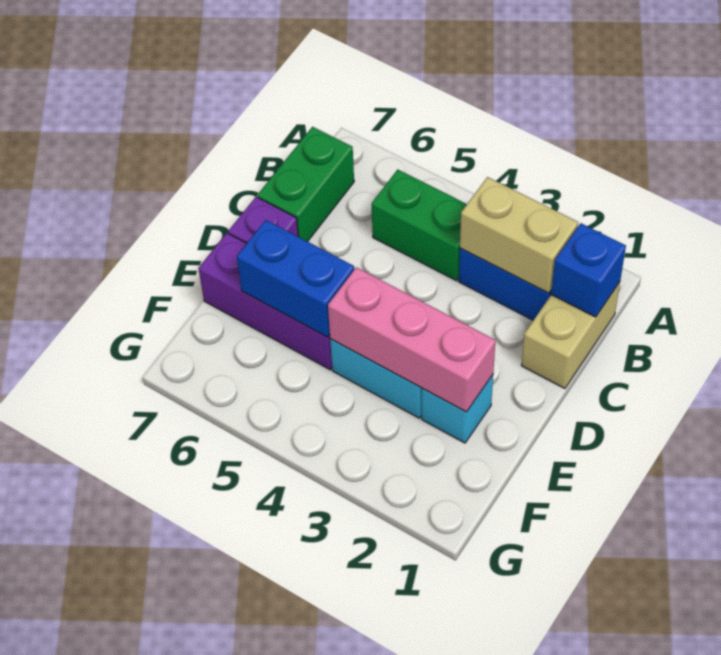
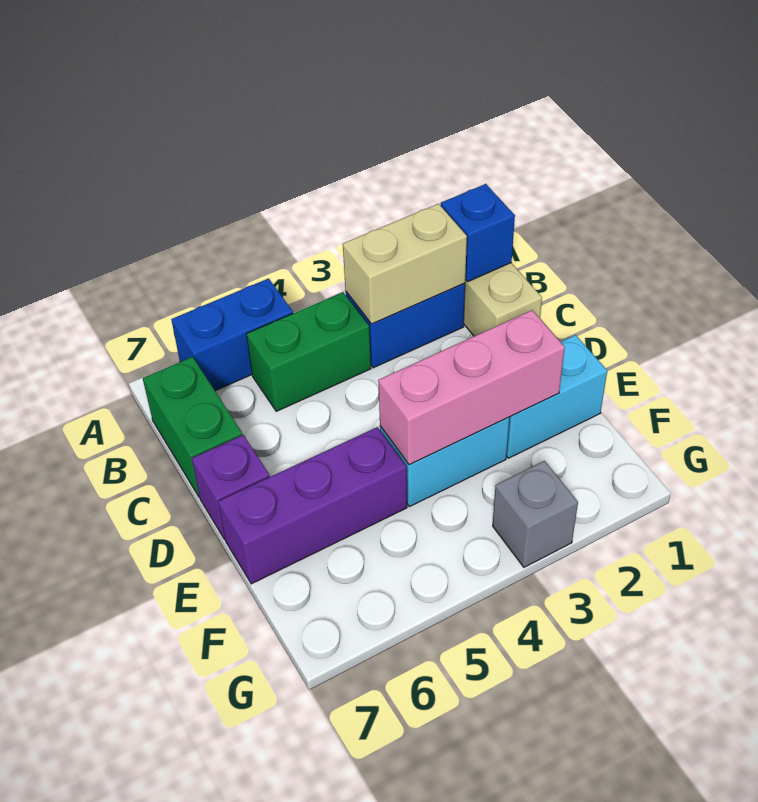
cyan 1x1 brick [422,375,493,443] -> cyan 1x2 brick [506,335,607,458]
blue 1x2 brick [237,220,354,337] -> blue 1x2 brick moved to [171,278,293,391]
none -> grey 1x1 brick [493,461,578,567]

